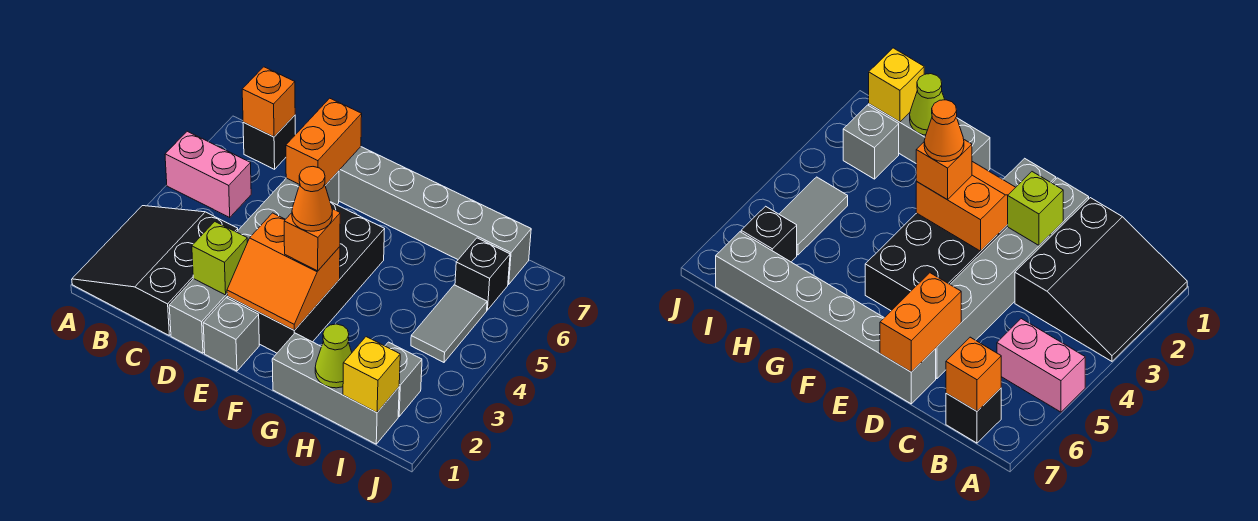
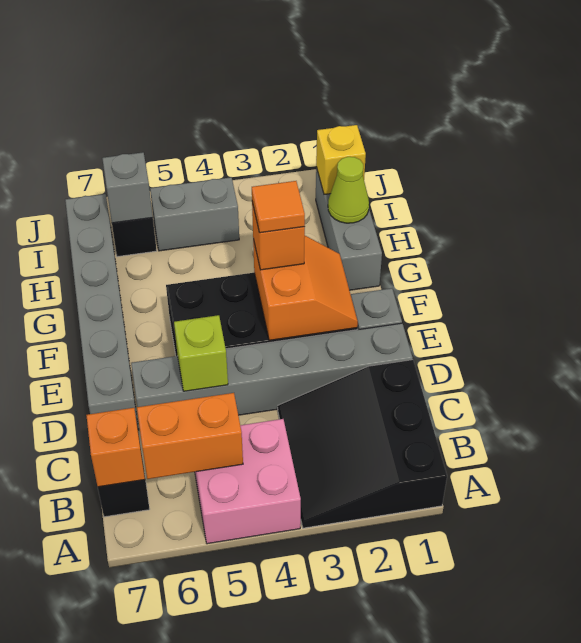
black 3x3 slope [72,206,238,335] -> black 3x3 slope turned to [278,360,447,528]
pink 1x2 brick [165,131,251,217] -> pink 2x2 brick [195,419,301,544]
lime 1x1 brick [192,222,247,295] -> lime 1x1 brick moved to [174,315,228,391]
orange 1x2 brick [286,98,362,185] -> orange 1x2 brick moved to [137,393,243,479]
orange 1x1 cone [292,167,332,231] -> orange 1x1 tile [252,181,305,233]
grey 1x1 brick [385,342,422,416] -> grey 1x1 brick moved to [102,152,153,223]
grey 1x2 tile [411,285,487,362] -> grey 1x2 brick [150,177,239,251]

